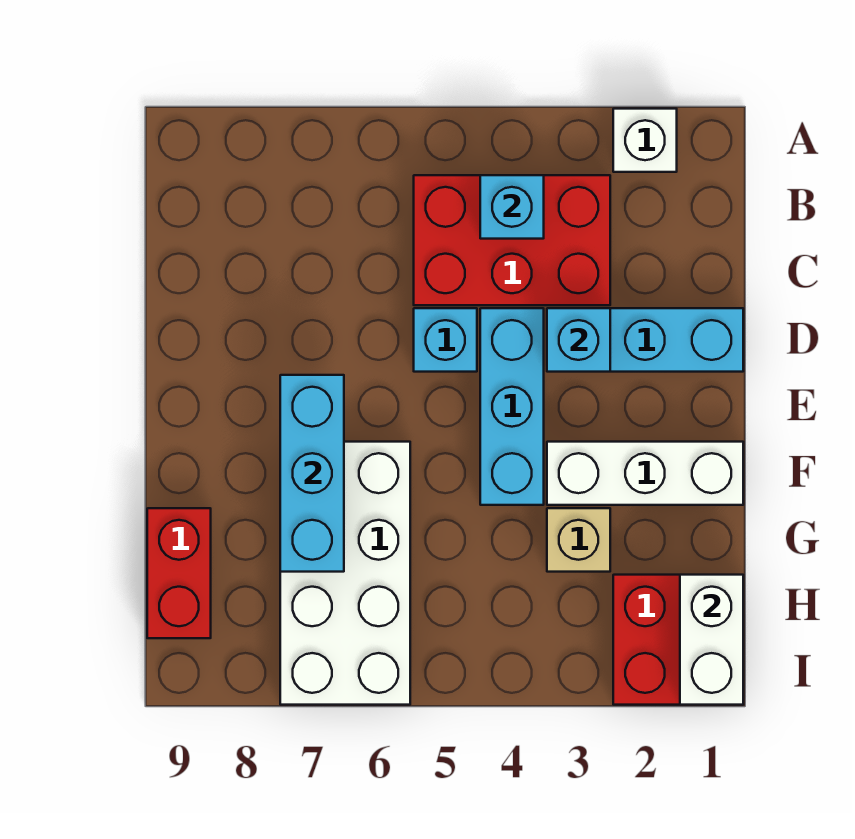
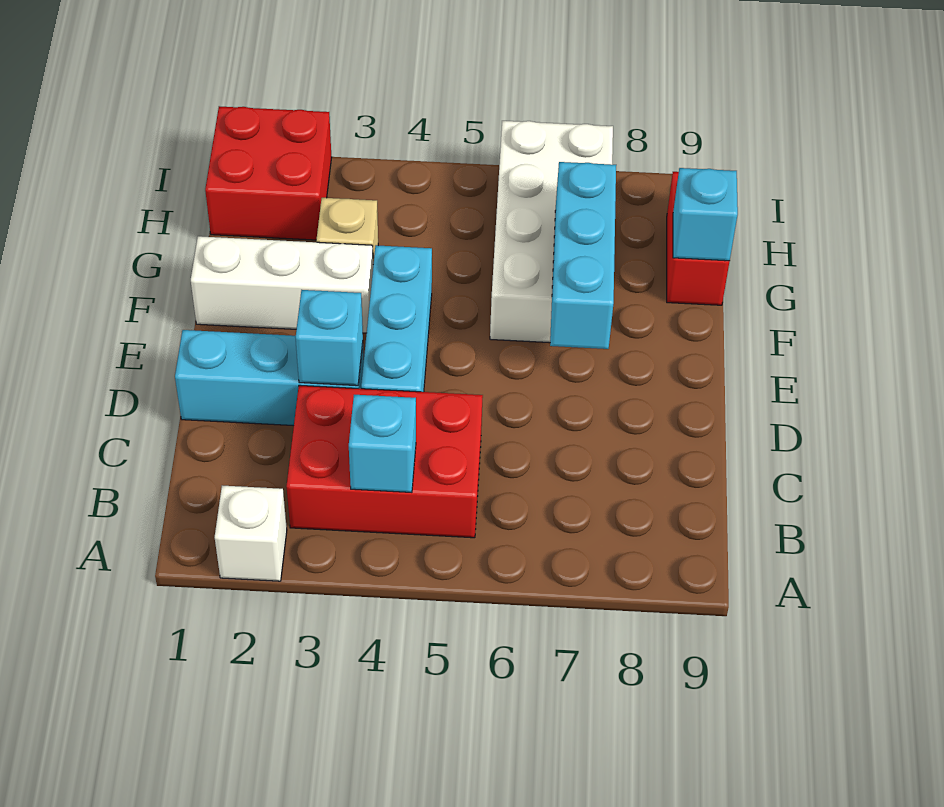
cyan 1x1 brick [414,308,477,372] -> cyan 1x1 brick moved to [673,168,738,261]
white 1x2 brick [680,575,743,705] -> none

